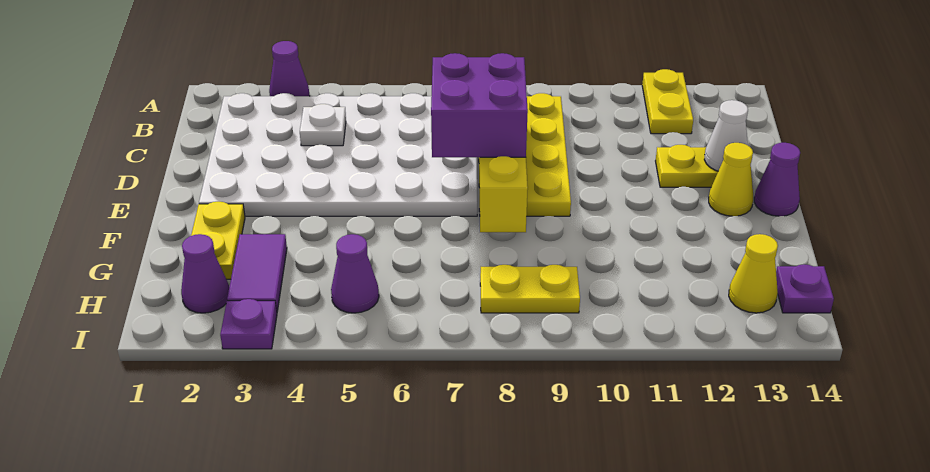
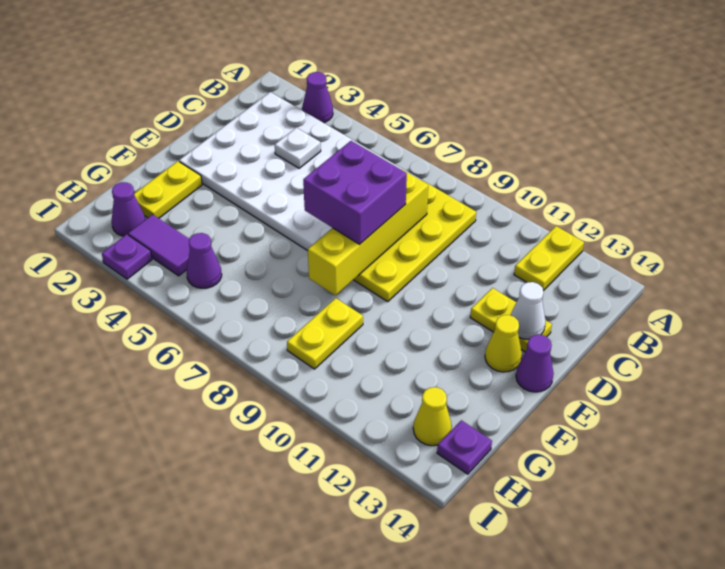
purple 1x2 tile [227,234,287,311] -> purple 1x2 tile turned to [128,215,190,276]
yellow 1x2 plate [480,265,580,313] -> yellow 1x2 plate turned to [287,298,363,369]

